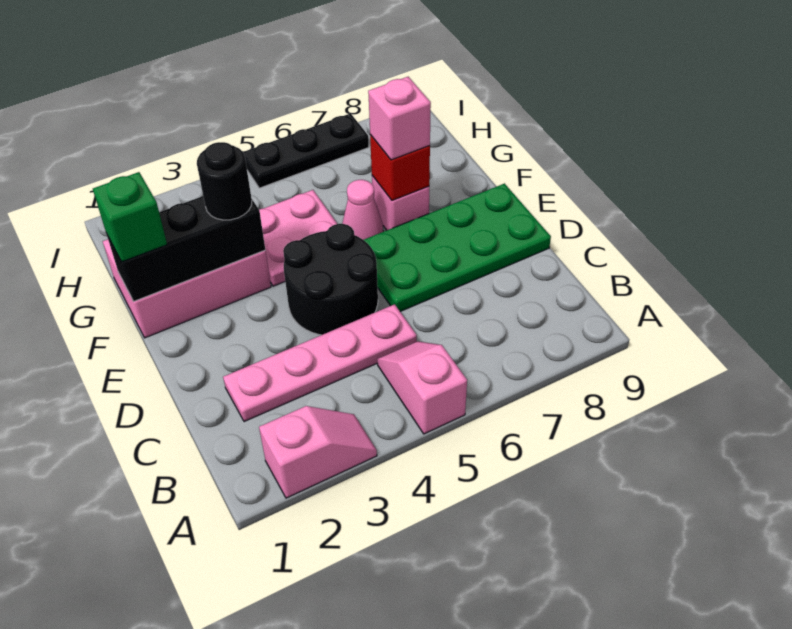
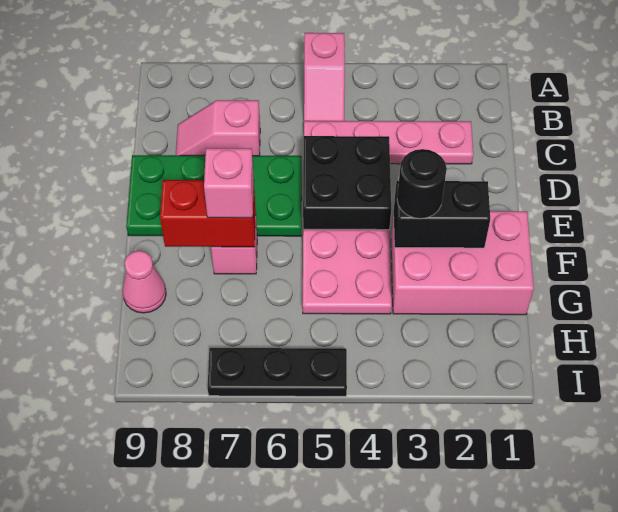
pink 1x2 slope [259,406,377,498] -> pink 1x2 slope moved to [176,100,260,156]
black 2x2 round brick [283,224,378,335] -> black 2x2 brick [303,136,391,230]
black 1x3 brick [106,196,265,301] -> black 1x2 brick [394,181,490,248]
green 1x1 brick [93,172,167,262] -> none
pink 1x1 cone [342,180,383,240] -> pink 1x1 cone moved to [123,251,166,313]
red 1x1 brick [370,135,430,200] -> red 1x2 brick [160,180,256,247]

